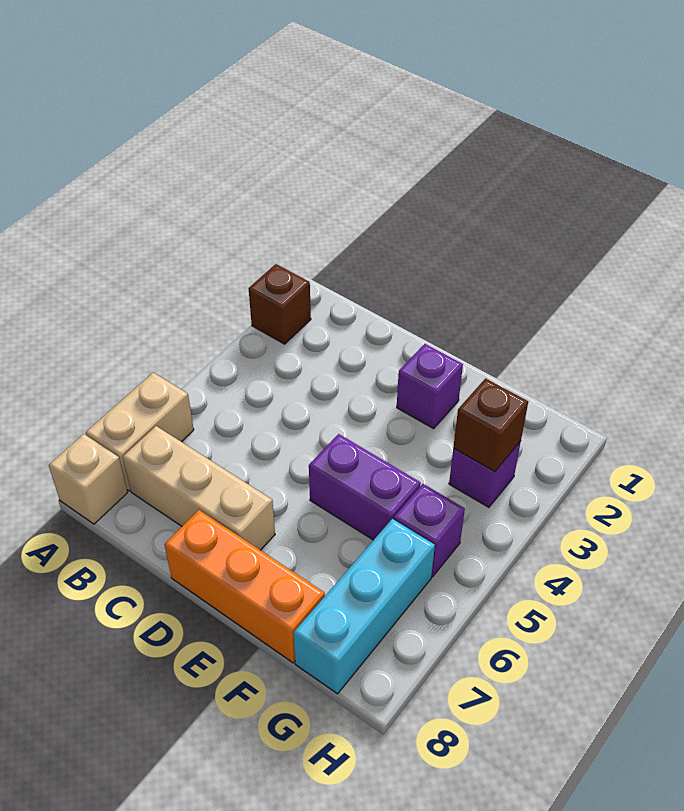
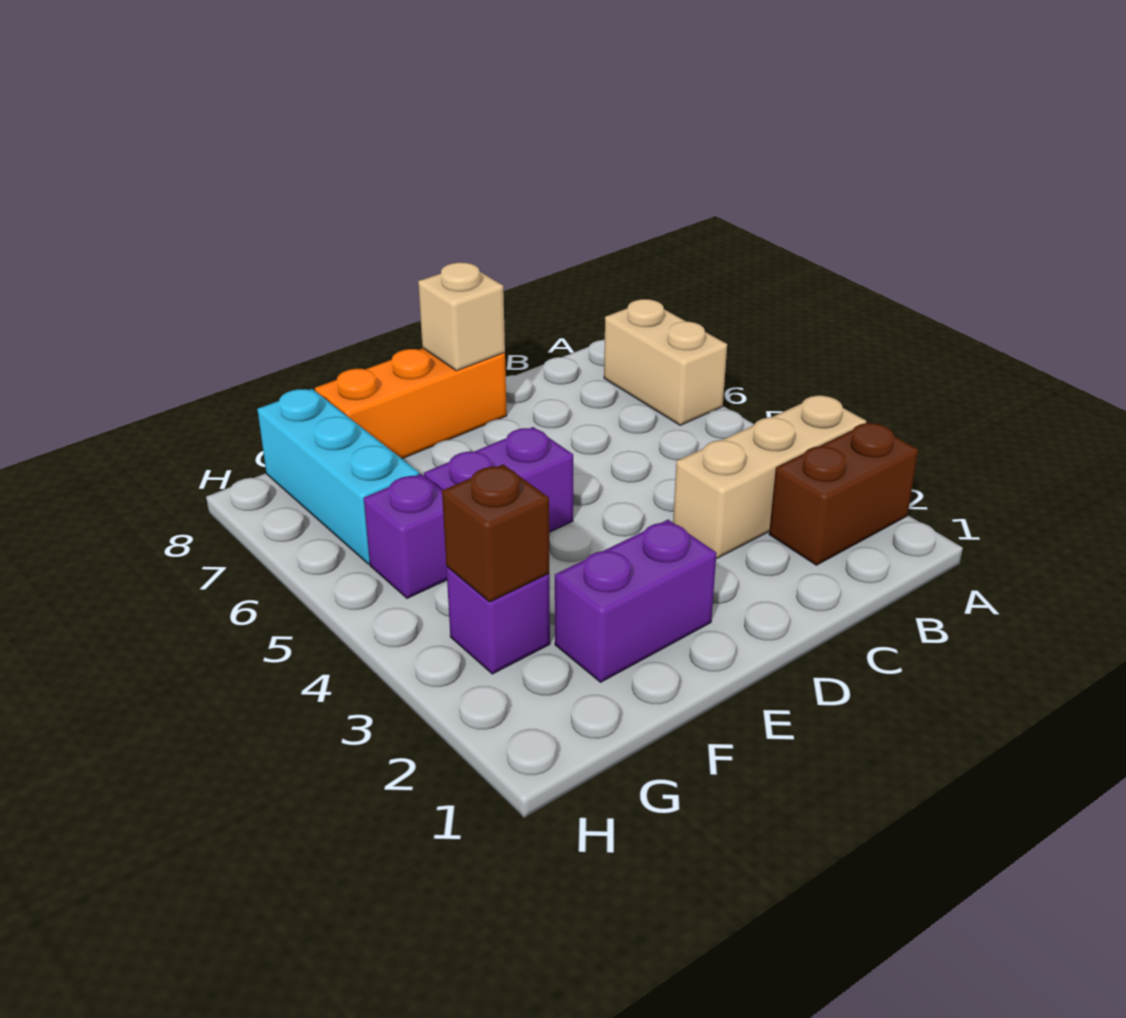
brown 1x1 brick [248,264,311,344] -> brown 1x2 brick [769,422,918,565]
tan 1x1 brick [49,434,128,524] -> tan 1x1 brick moved to [418,262,505,371]
tan 1x3 brick [123,426,275,550] -> tan 1x3 brick moved to [673,395,866,558]
purple 1x1 brick [397,344,463,429] -> purple 1x2 brick [555,520,716,682]

